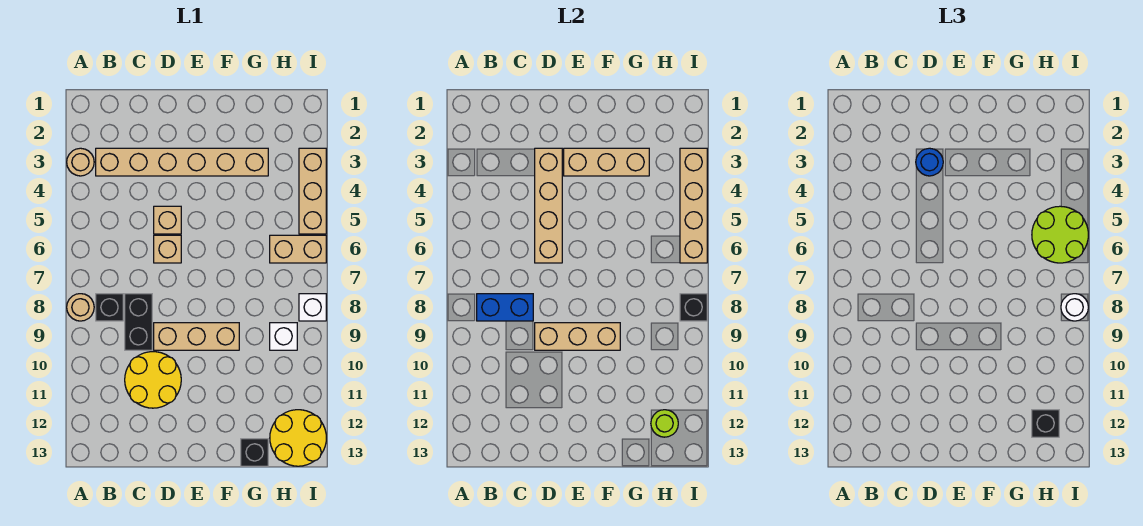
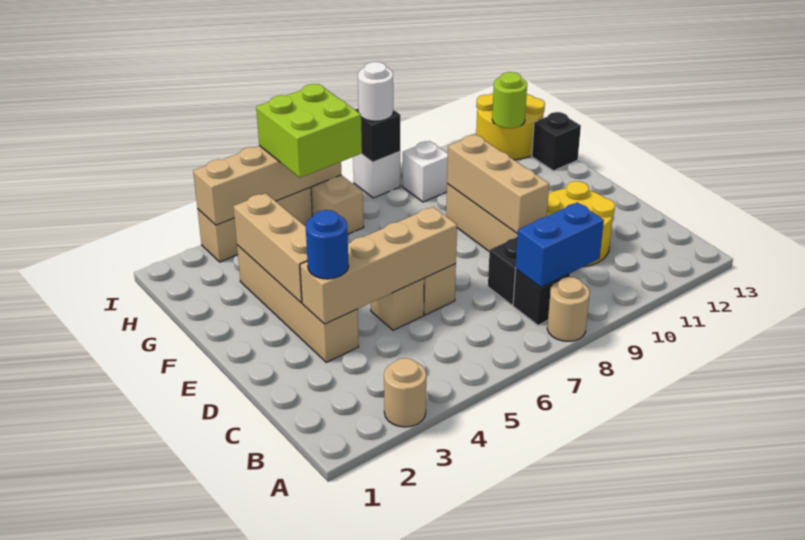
tan 1x6 brick [96,148,268,176] -> tan 1x4 brick [237,245,359,362]
blue 1x2 brick [477,294,533,321] -> blue 1x2 brick turned to [515,202,604,287]
lime 2x2 round brick [1032,206,1088,263] -> lime 2x2 brick [256,84,362,178]
black 1x1 brick [1032,410,1059,437] -> none

